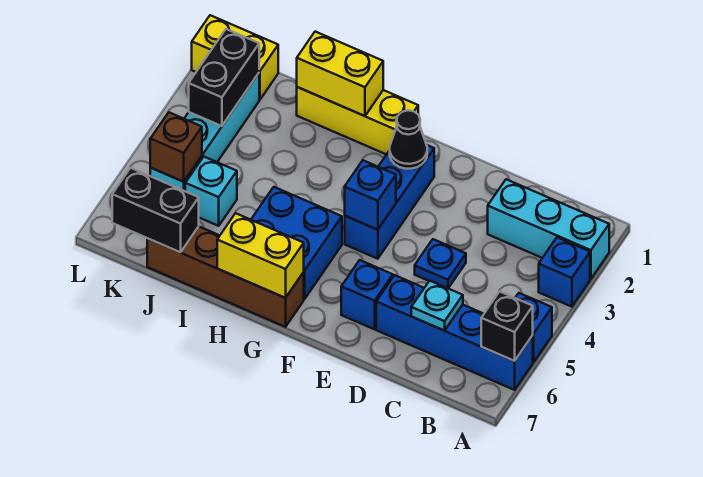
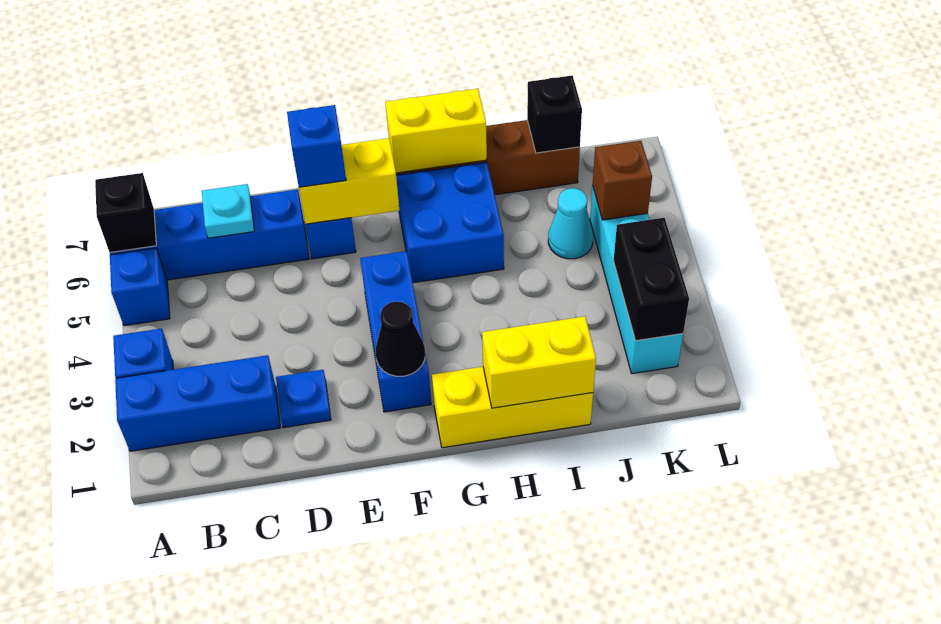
cyan 1x3 brick [488,179,609,279] -> blue 1x3 brick [115,355,280,451]
blue 1x1 plate [415,239,466,288] -> blue 1x1 plate moved to [276,370,331,428]
blue 1x1 brick [345,160,396,230] -> blue 1x1 brick moved to [287,105,346,187]
cyan 1x1 brick [185,157,237,226] -> cyan 1x1 cone [548,188,593,259]
black 1x2 brick [112,168,199,252] -> black 1x1 brick [527,76,582,153]
yellow 1x2 brick [192,15,278,100] -> yellow 1x2 brick moved to [299,138,399,224]

